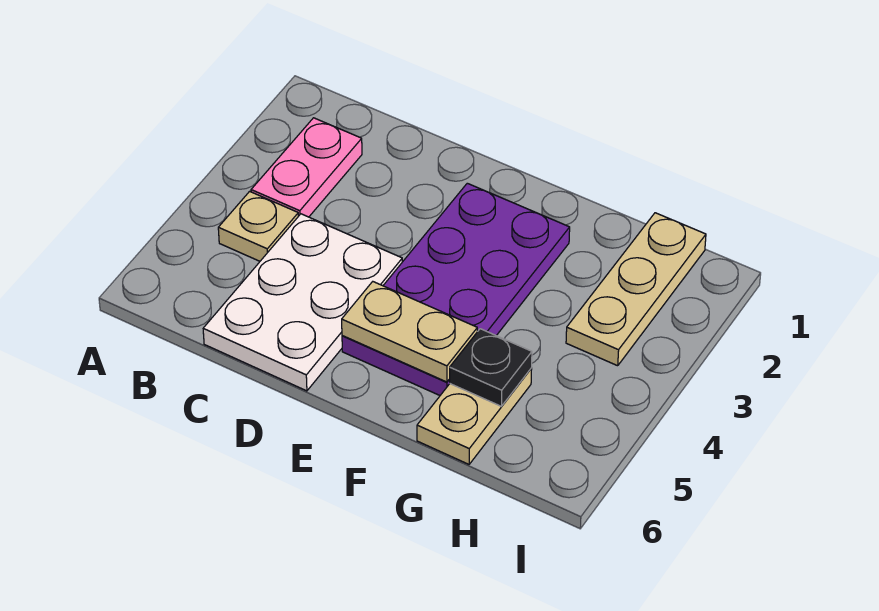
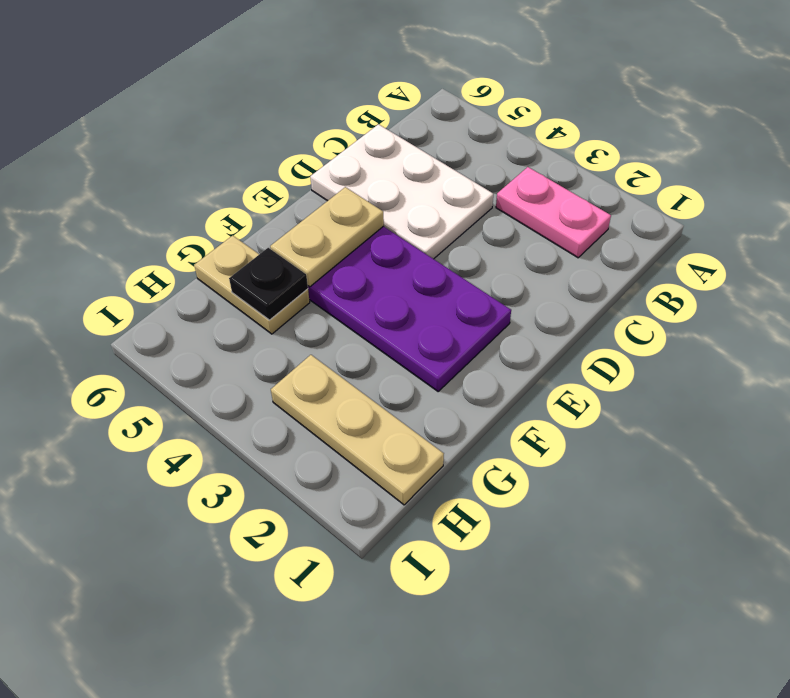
tan 1x1 plate [218,191,298,261] -> none

